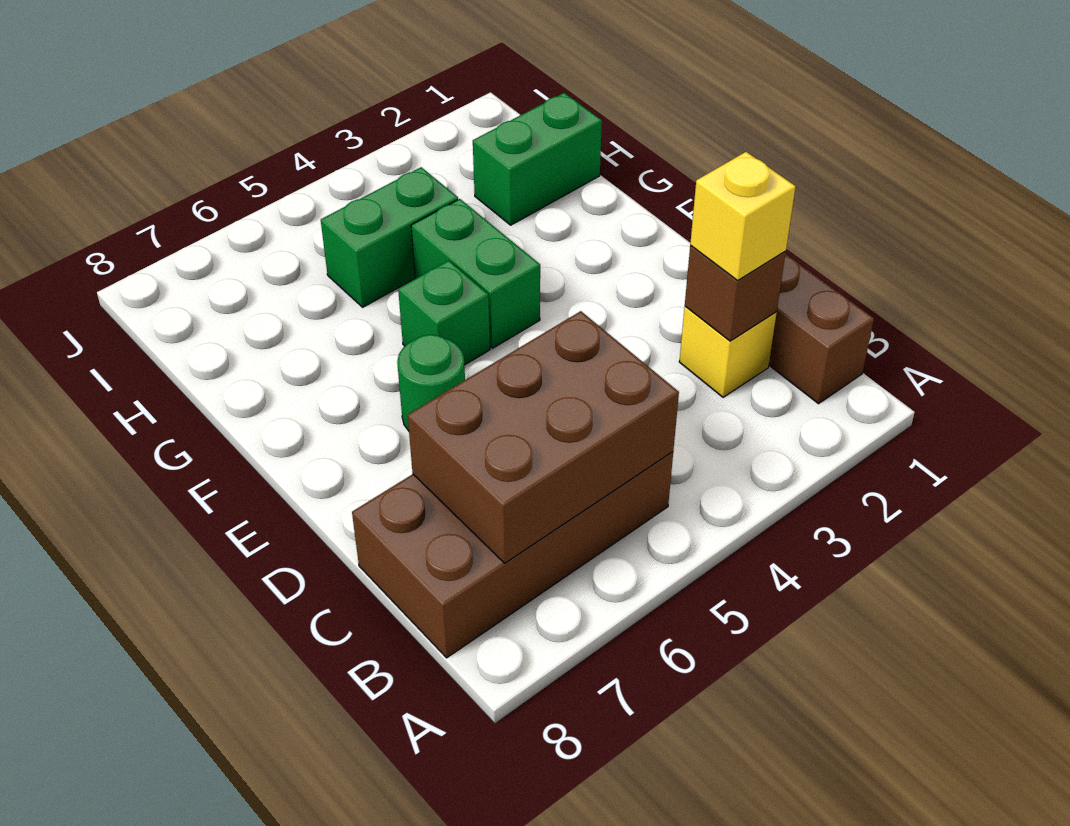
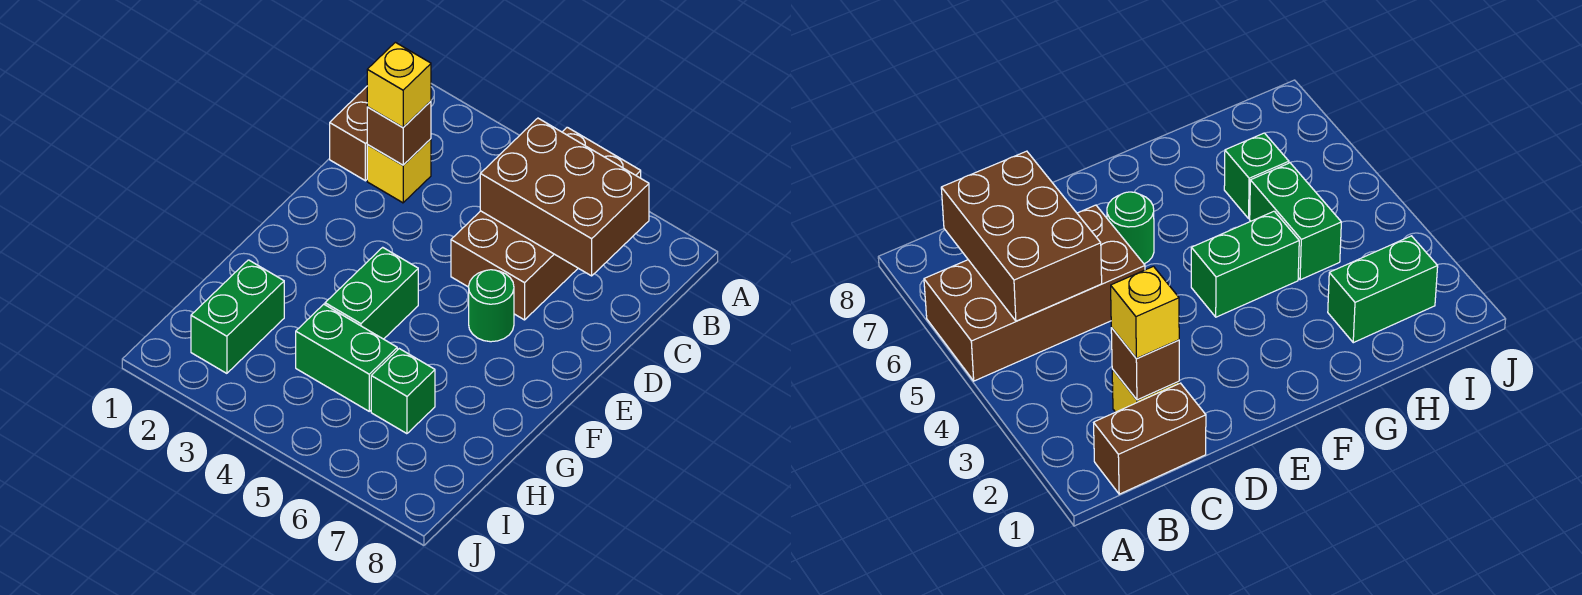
brown 2x4 brick [352,452,673,658] -> brown 2x4 brick turned to [451,127,641,320]
green 1x1 brick [398,260,490,365] -> green 1x1 brick moved to [371,349,435,434]
green 1x2 brick [473,93,602,225] -> green 1x2 brick turned to [191,260,284,373]

